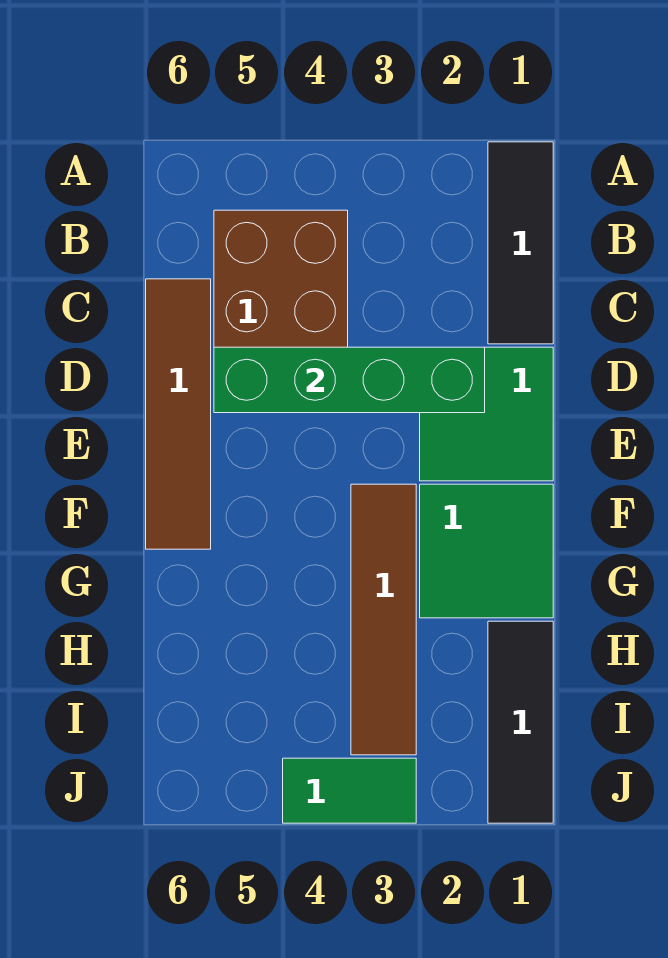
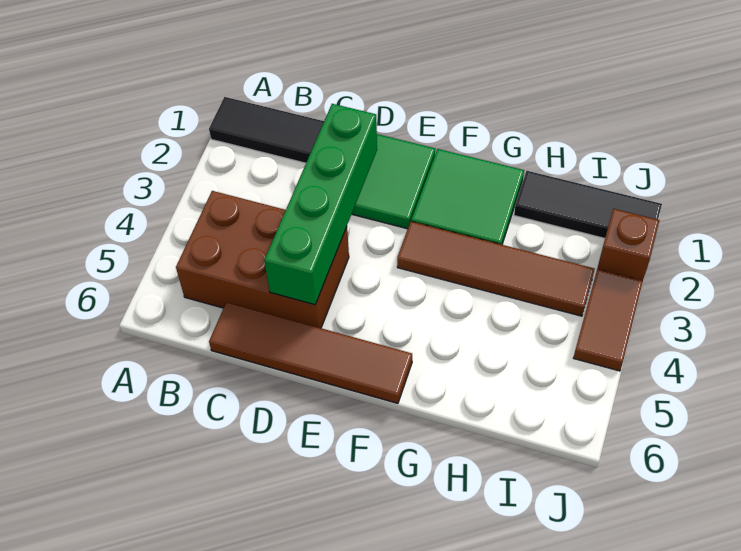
none -> brown 1x1 brick [597,209,659,281]
green 1x2 tile [283,758,416,823] -> brown 1x2 tile [573,269,643,371]

